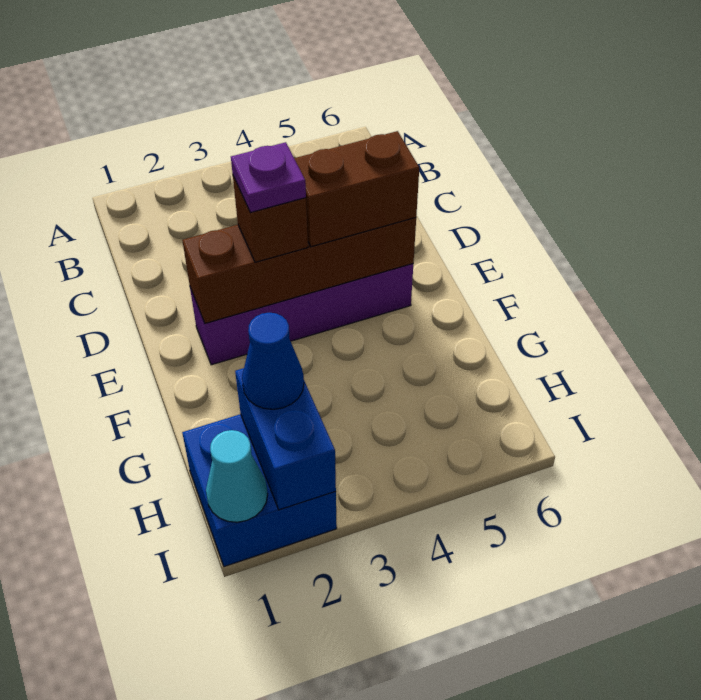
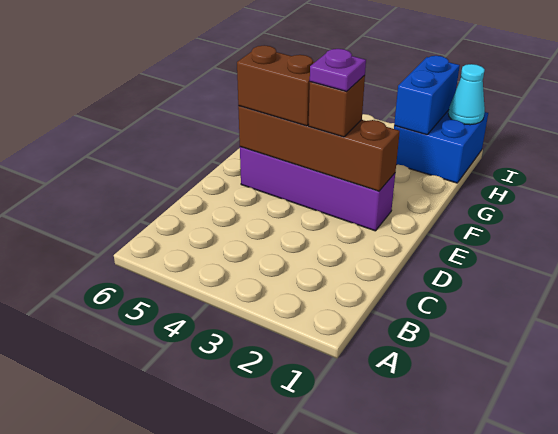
blue 1x1 cone [242,313,304,409] -> none

